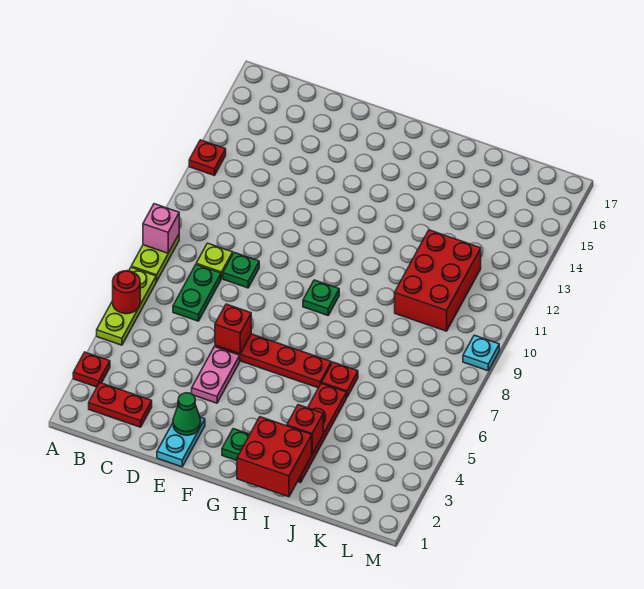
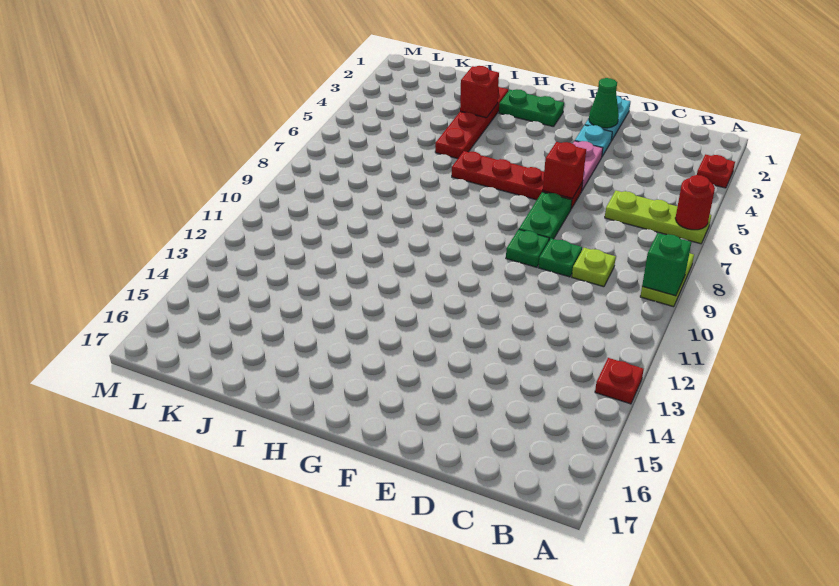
lime 1x3 plate [97,267,157,345] -> lime 1x3 plate turned to [605,191,711,244]
pink 1x1 brick [143,204,179,253] -> green 1x1 brick [642,233,691,296]
red 1x2 plate [89,383,152,427] -> none
green 1x2 plate [173,265,221,321] -> green 1x2 plate moved to [519,192,572,240]
green 1x1 plate [303,280,339,315] -> green 1x1 plate moved to [506,229,549,267]
red 2x2 brick [237,417,312,497] -> none
red 1x1 plate [322,362,358,398] -> none
red 2x3 brick [395,230,481,331] -> none
cyan 1x1 plate [463,335,499,371] -> cyan 1x1 plate moved to [575,125,612,156]

